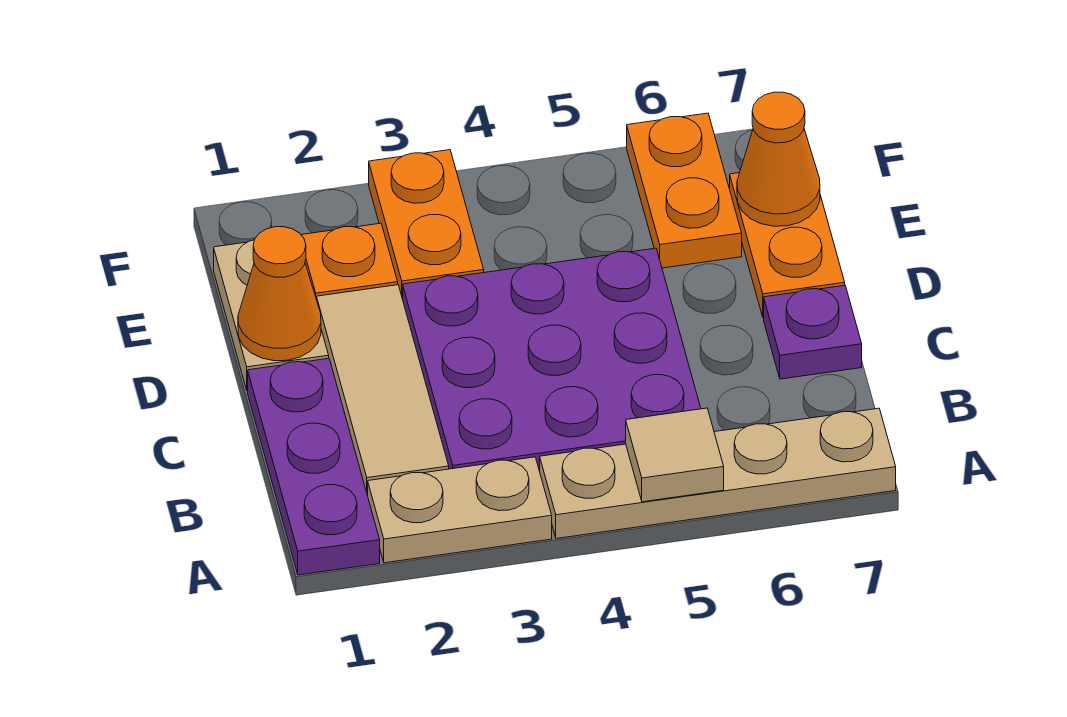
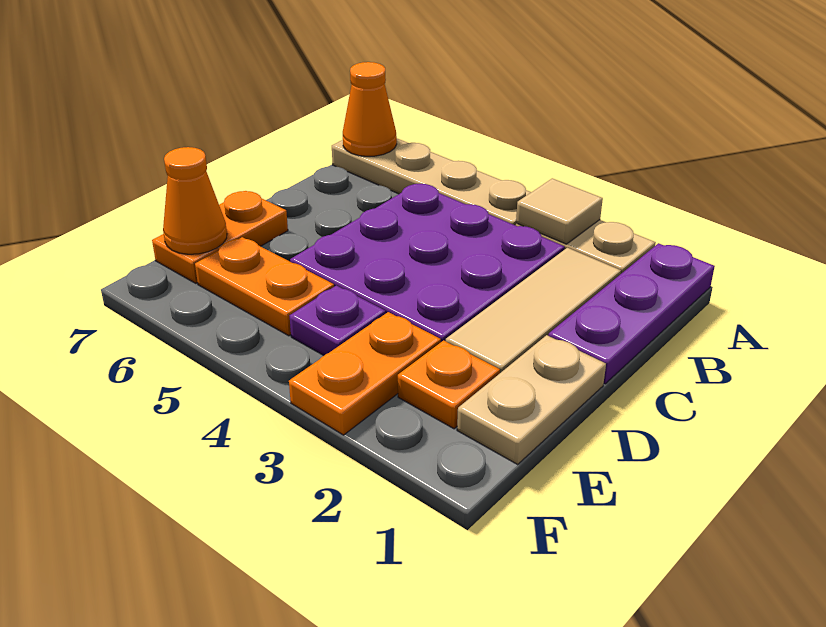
tan 1x1 tile [626,408,724,502] -> tan 1x1 tile moved to [516,178,603,244]
purple 1x1 plate [764,285,862,379] -> purple 1x1 plate moved to [290,285,386,355]
orange 1x1 cone [238,227,321,361] -> orange 1x1 cone moved to [343,62,397,156]
orange 1x2 plate [627,113,742,268] -> orange 1x2 plate turned to [195,237,334,336]

